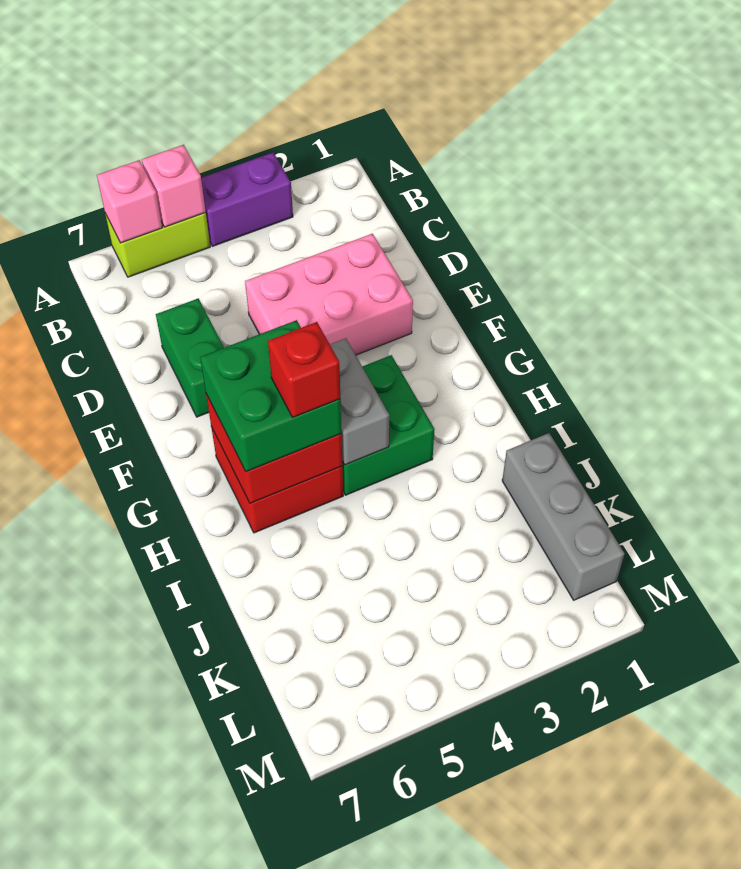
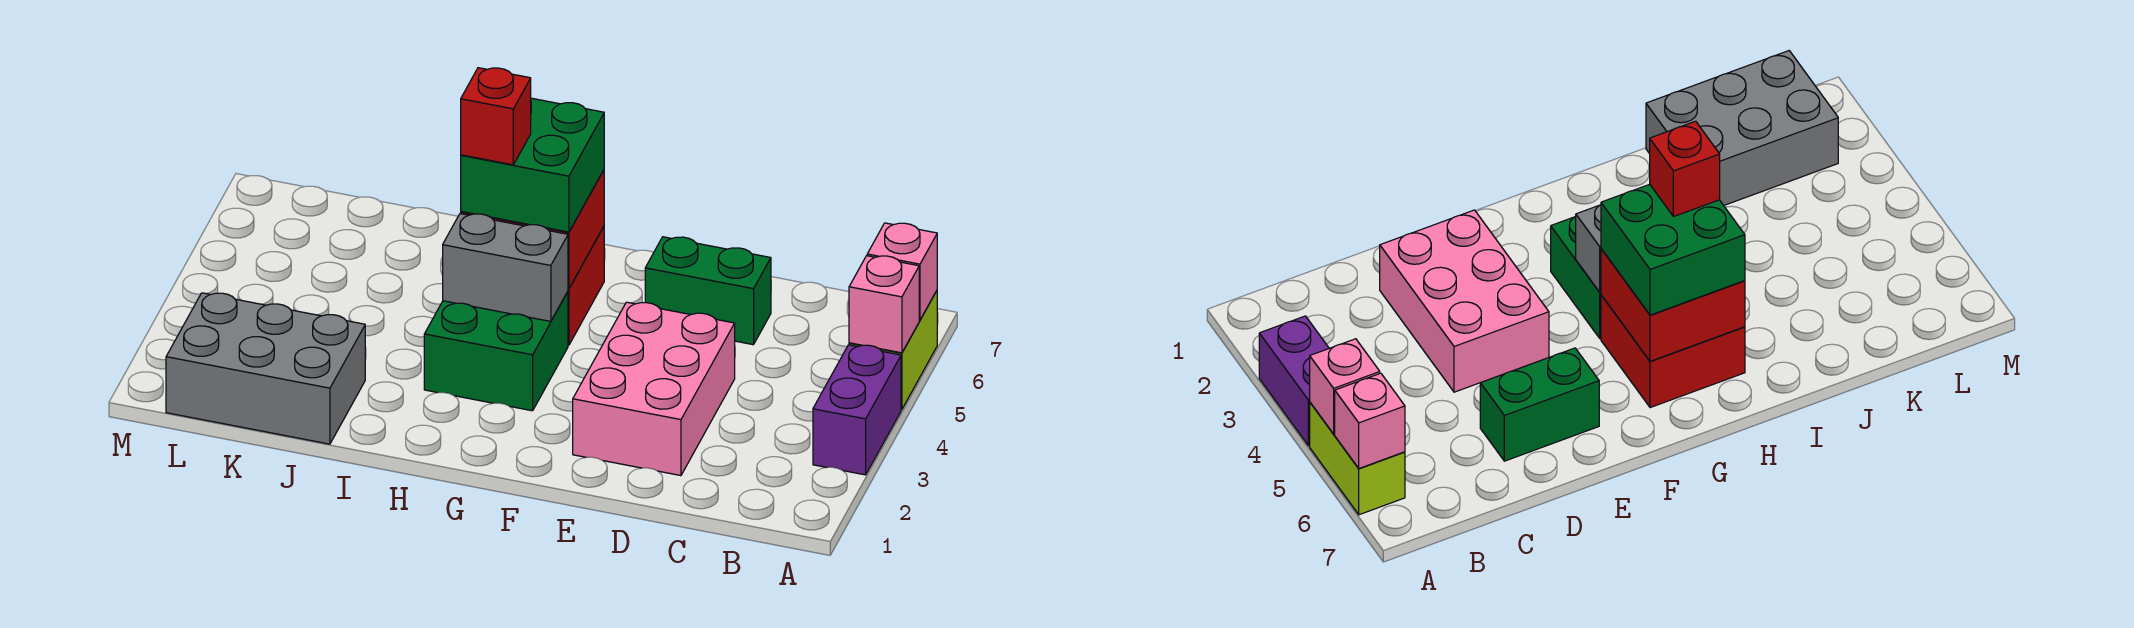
grey 1x3 brick [502,433,625,600] -> grey 2x3 brick [166,293,365,444]

